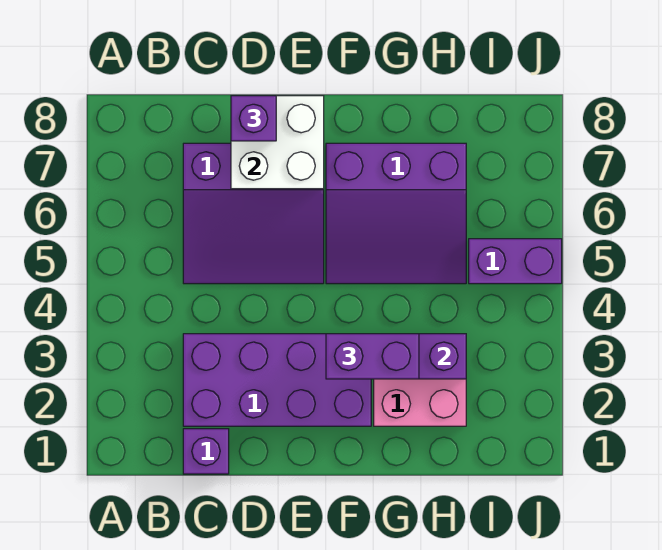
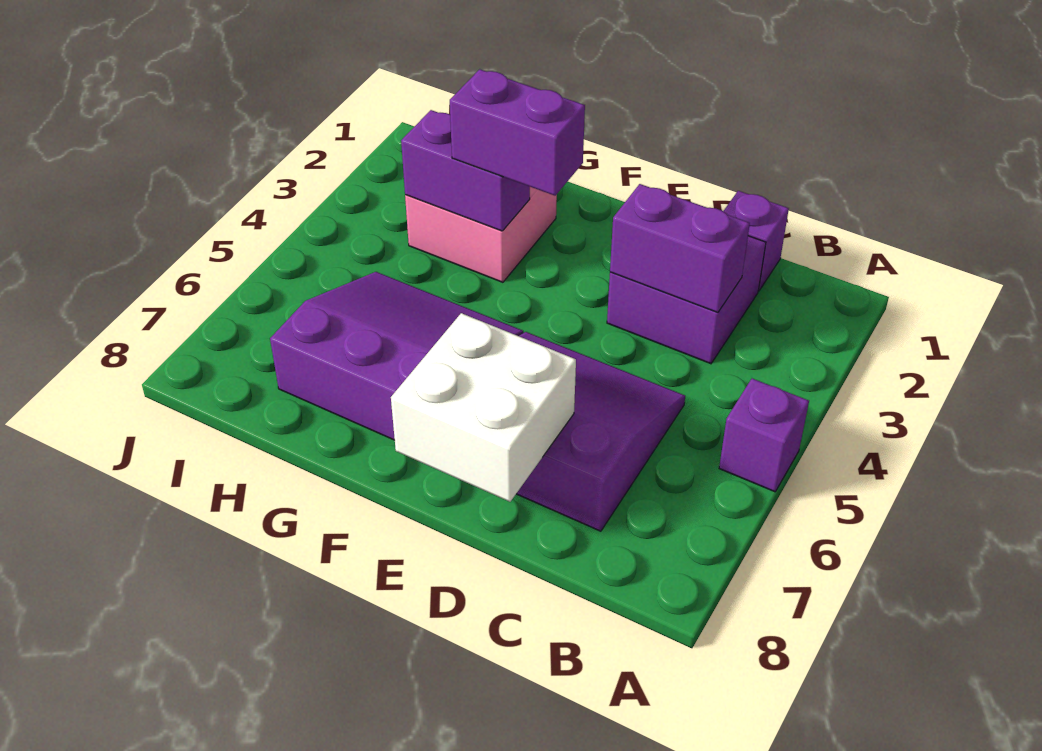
purple 2x4 brick [183,334,371,426] -> purple 2x2 brick [607,236,766,364]
purple 1x1 brick [231,96,276,141] -> purple 1x1 brick moved to [719,378,809,492]
purple 1x2 brick [469,239,562,284] -> purple 1x2 brick moved to [610,184,750,312]

